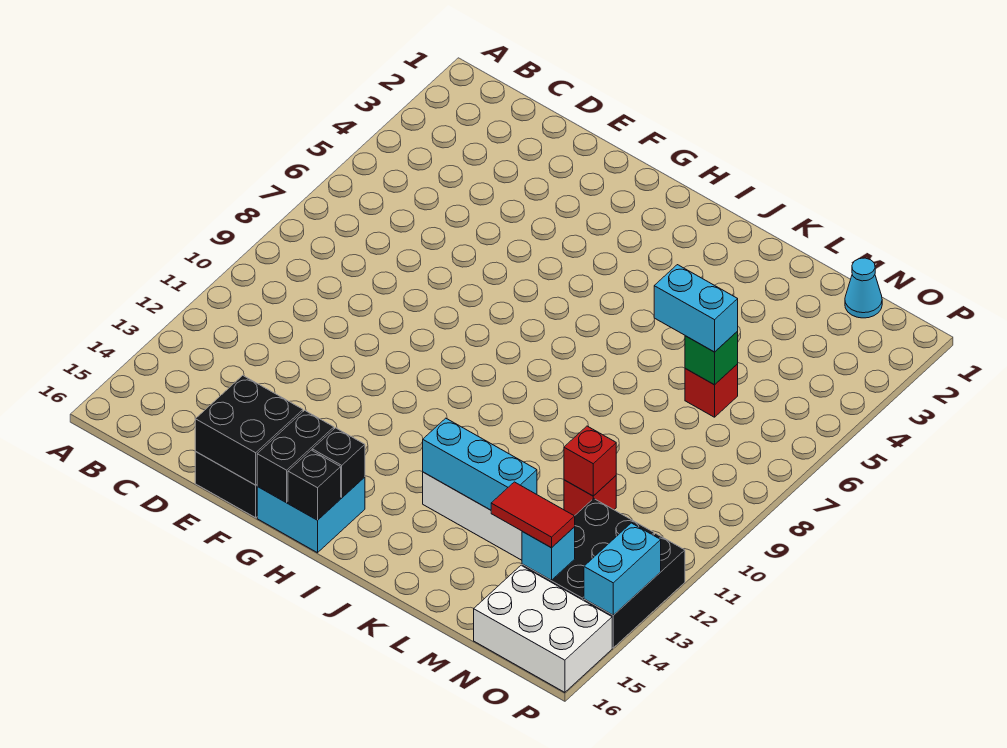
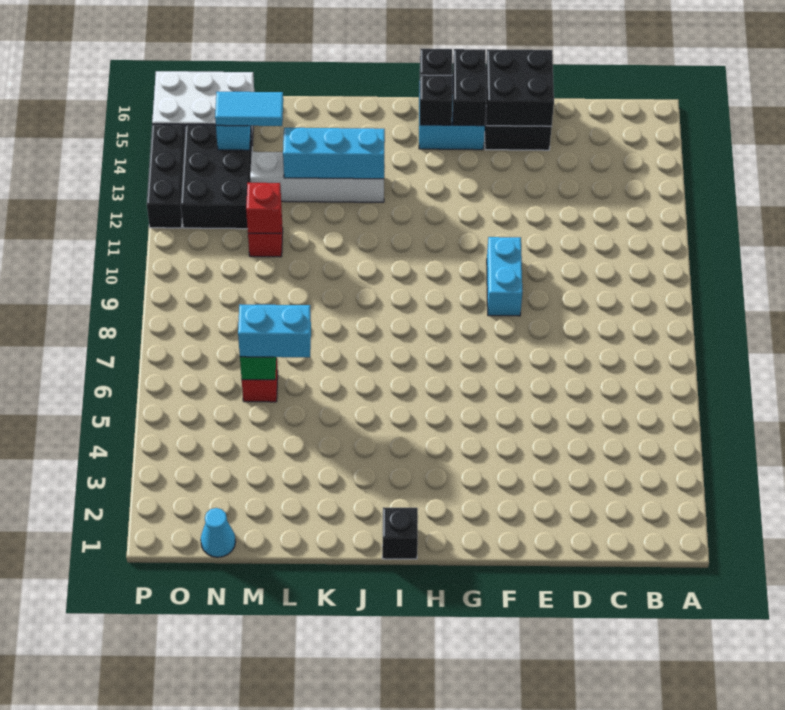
none -> black 1x1 brick [382,508,418,559]
red 1x2 tile [491,482,575,548] -> cyan 1x2 tile [215,92,283,126]
cyan 1x2 brick [584,523,661,615] -> cyan 1x2 brick moved to [487,237,522,316]

